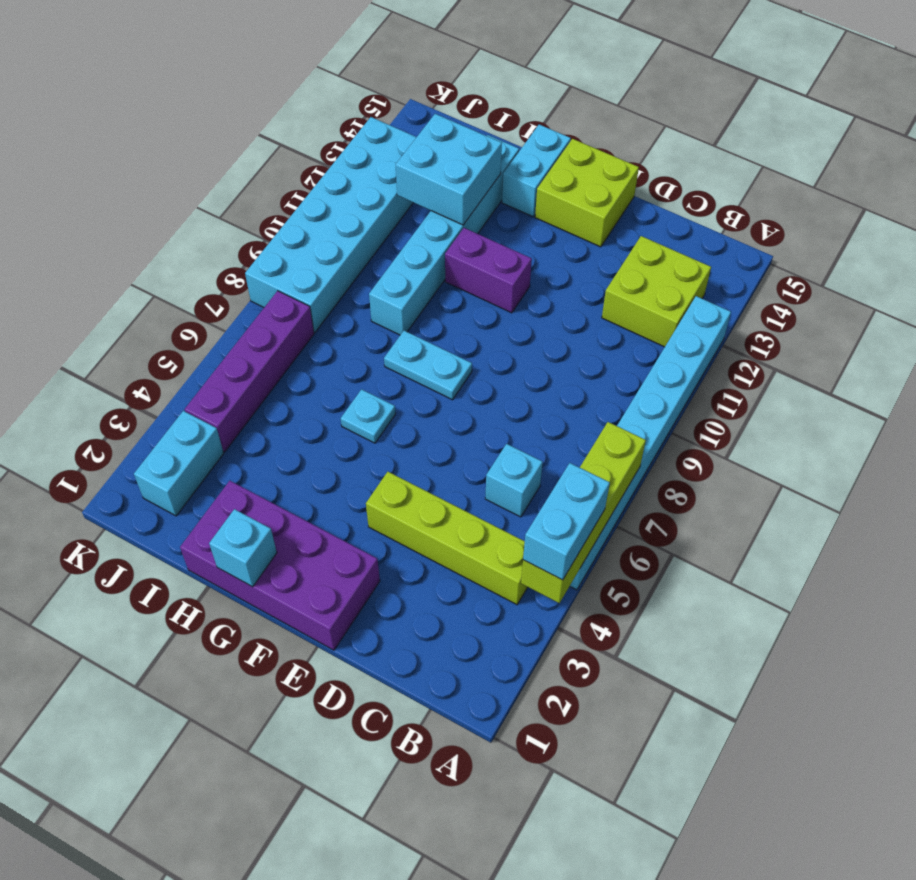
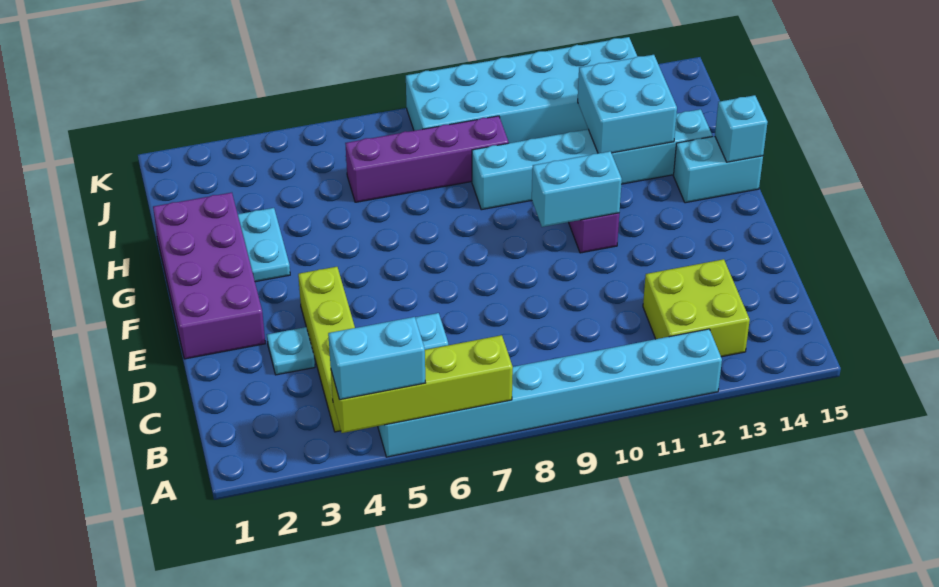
lime 2x2 brick [535,139,639,247] -> none
cyan 1x2 plate [384,331,472,400] -> cyan 1x2 plate moved to [238,208,290,282]
cyan 1x1 brick [209,509,277,587] -> cyan 1x1 brick moved to [715,95,768,162]
cyan 1x1 plate [341,389,396,443] -> cyan 1x1 plate moved to [267,327,315,375]
cyan 1x2 brick [134,411,224,516] -> cyan 1x2 brick moved to [532,151,622,227]
purple 1x4 brick [185,291,314,452] -> purple 1x4 brick moved to [345,116,509,202]

